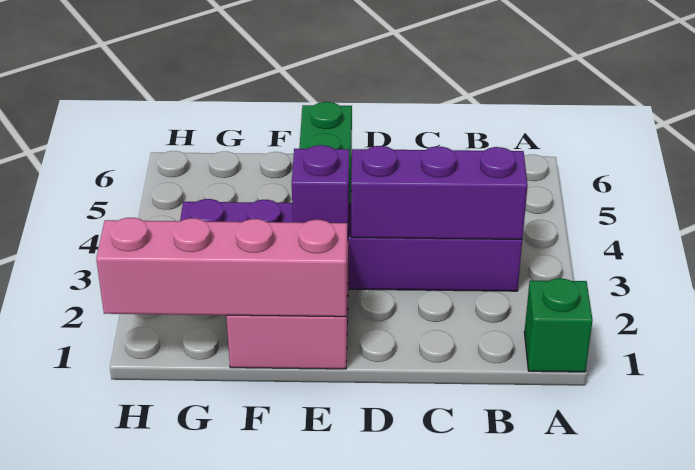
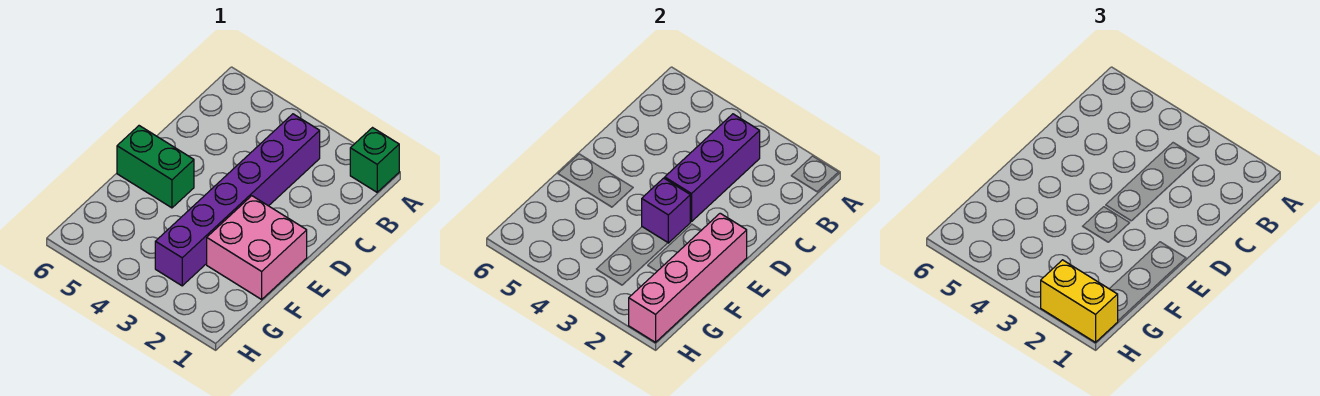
none -> yellow 1x2 brick [1041,260,1118,342]

